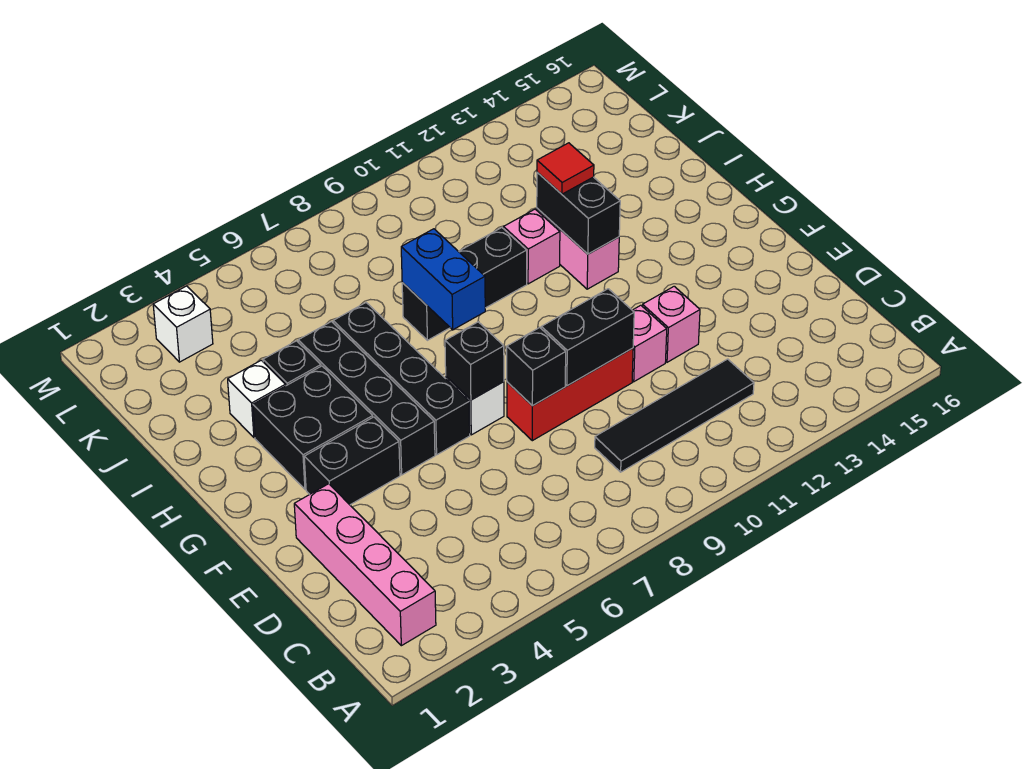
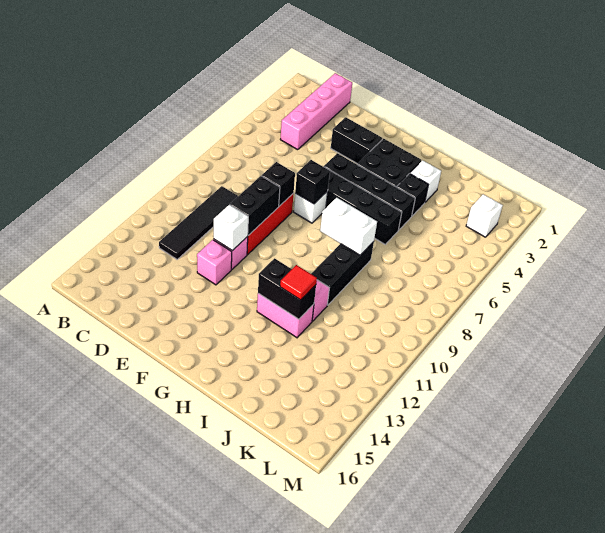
pink 1x4 brick [294,484,436,646] -> pink 1x4 brick turned to [280,73,352,150]
none -> white 1x1 brick [214,205,248,251]
black 1x2 brick [304,417,400,505] -> black 1x2 brick turned to [331,117,383,164]
blue 1x2 brick [401,229,485,330] -> white 1x2 brick [320,198,377,255]

